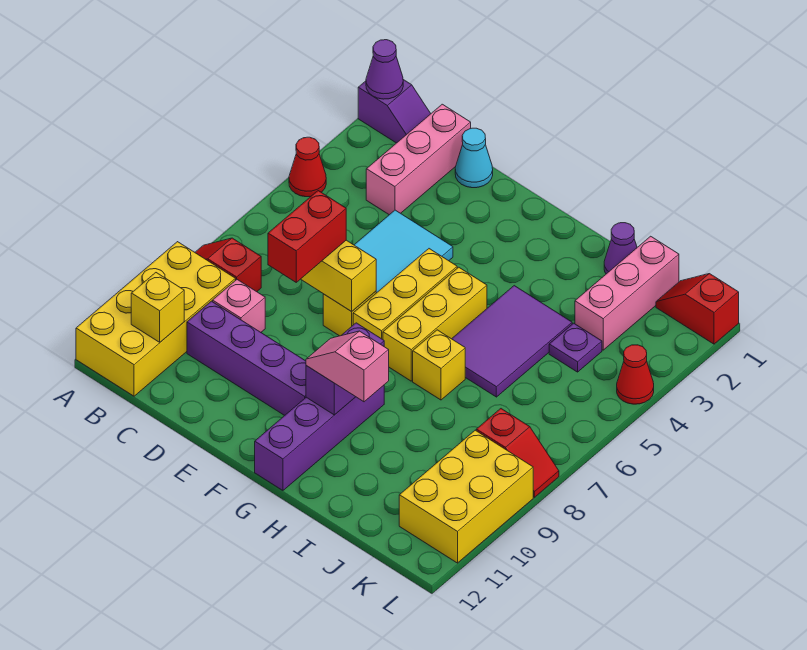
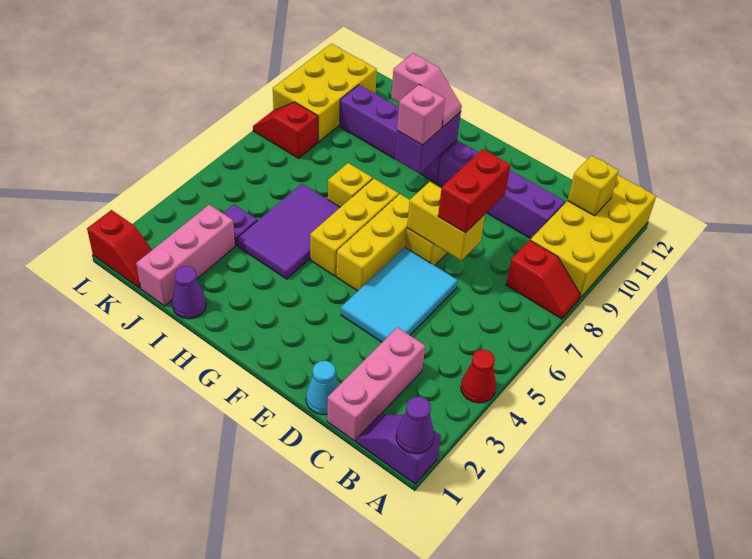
pink 1x1 brick [213,280,265,332] -> pink 1x1 brick moved to [397,84,445,145]
purple 1x4 brick [255,385,384,490] -> purple 1x4 brick turned to [340,85,457,183]
red 1x1 cone [617,345,654,404] -> none

